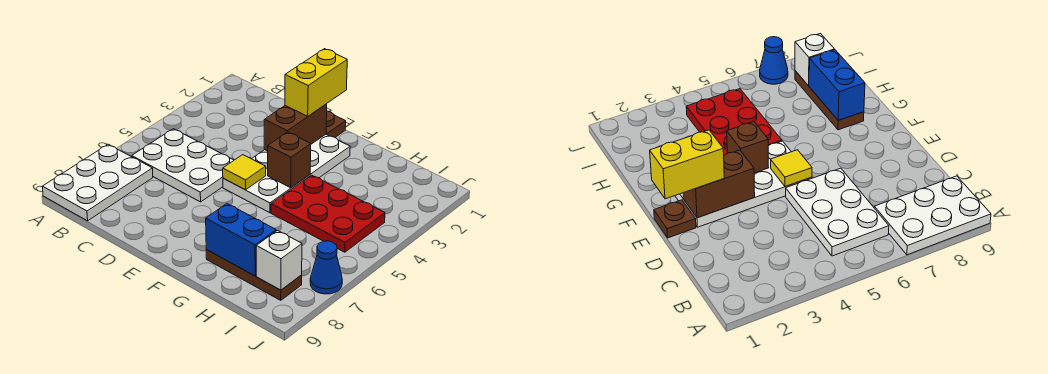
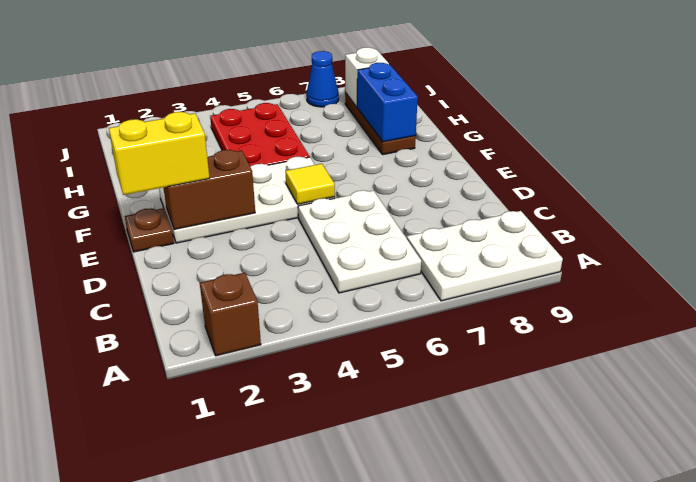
brown 1x1 brick [268,132,311,188] -> brown 1x1 brick moved to [200,273,261,356]

